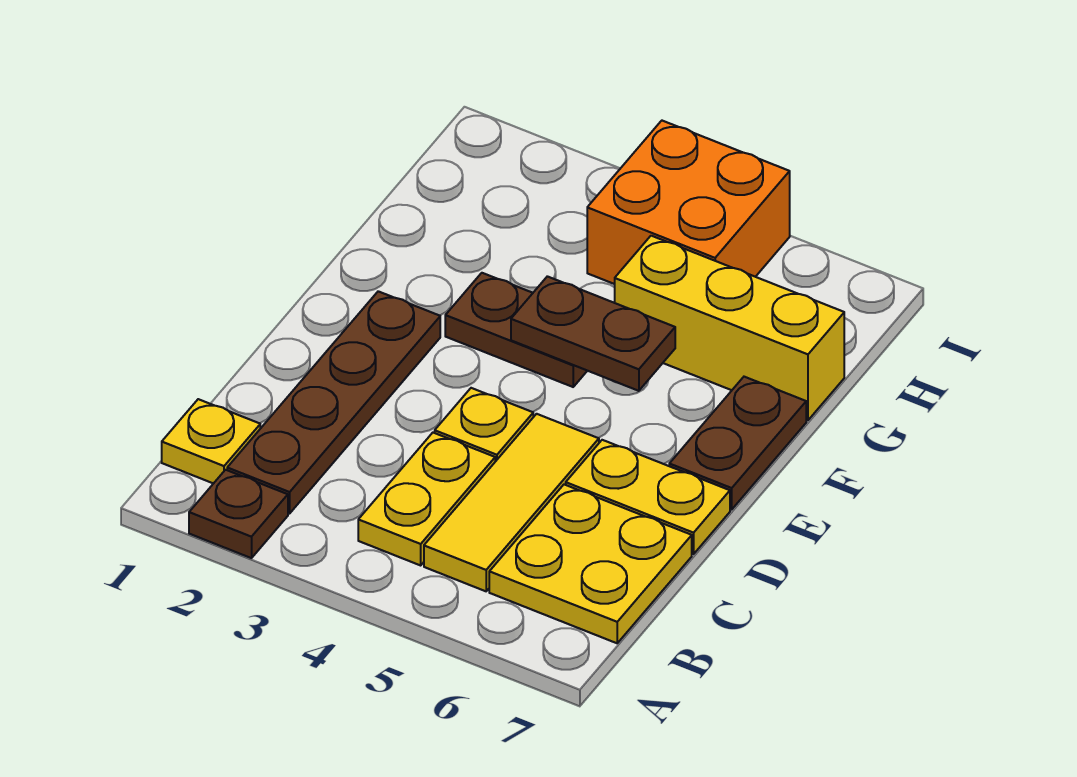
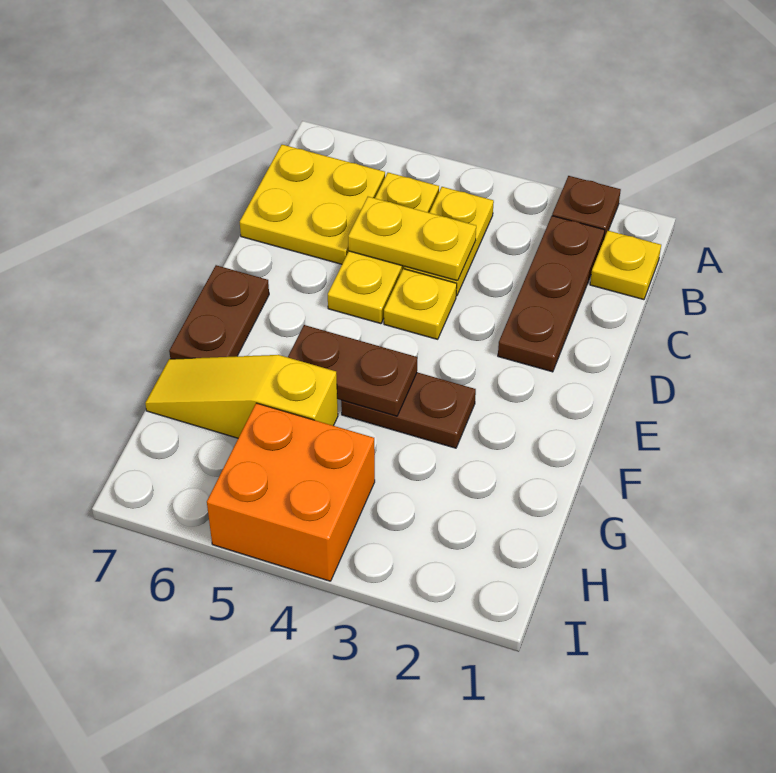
brown 1x4 plate [227,291,440,514] -> brown 1x3 plate [498,216,605,372]
yellow 1x3 tile [424,414,599,591] -> yellow 1x3 plate [328,173,439,324]
yellow 1x2 plate [566,440,730,554] -> yellow 1x2 plate moved to [348,197,476,281]
yellow 1x3 brick [615,236,844,420] -> yellow 1x3 slope [145,355,338,438]

